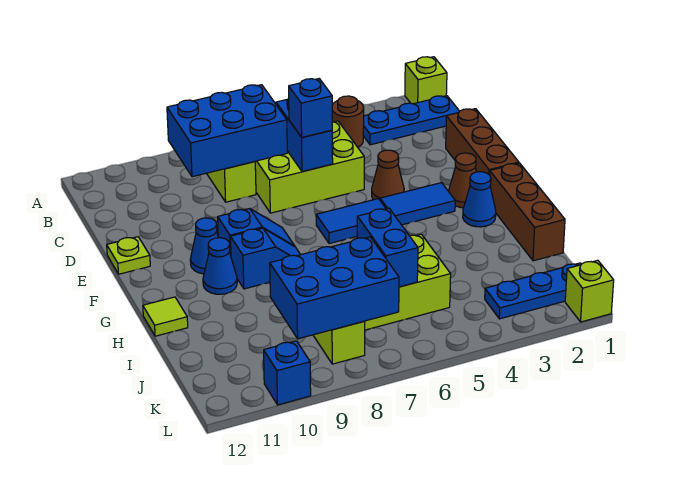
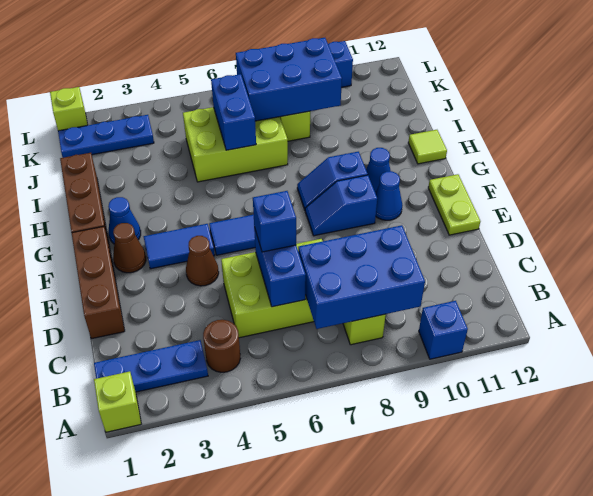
none -> blue 1x1 brick [419,301,468,359]
lime 1x1 plate [107,237,150,274] -> lime 1x2 plate [428,174,480,235]

